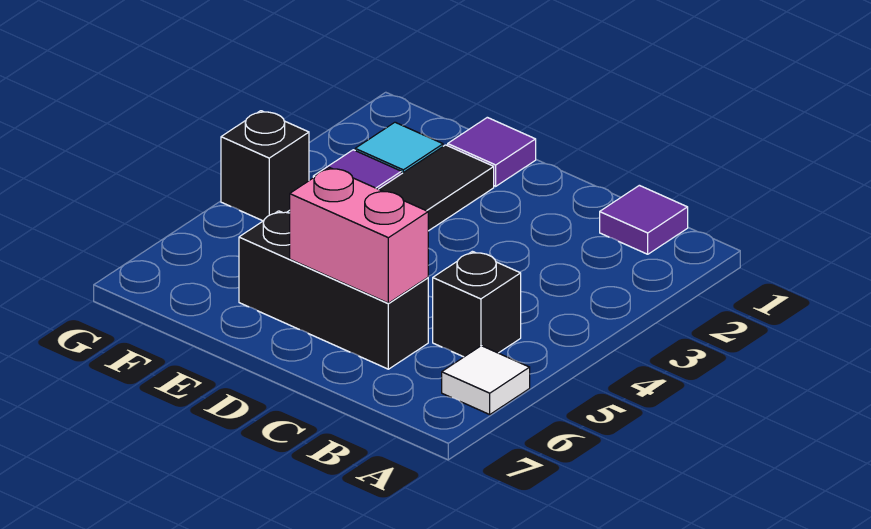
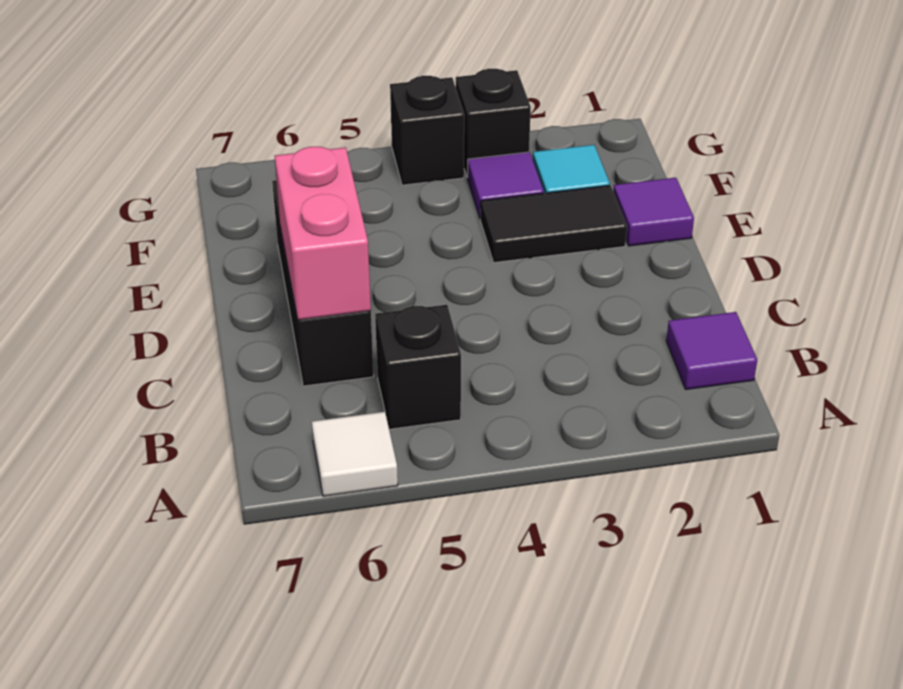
none -> black 1x1 brick [456,69,531,178]

